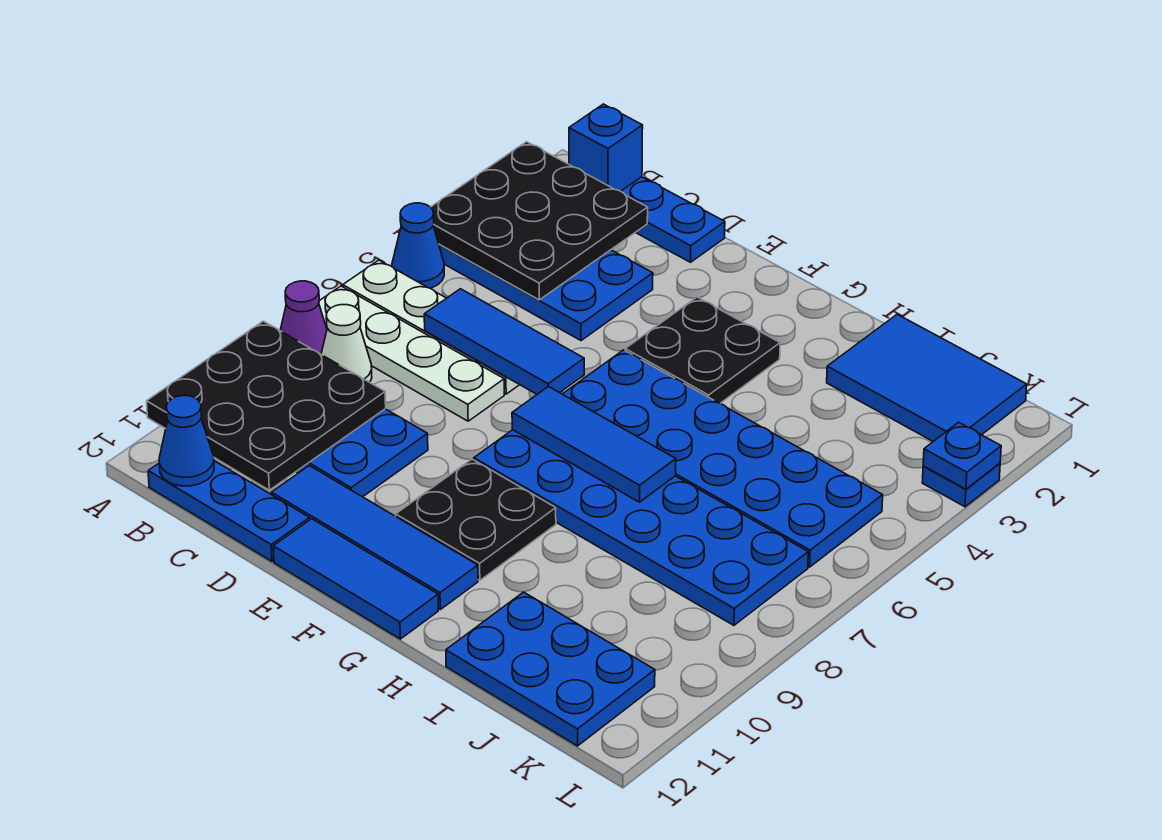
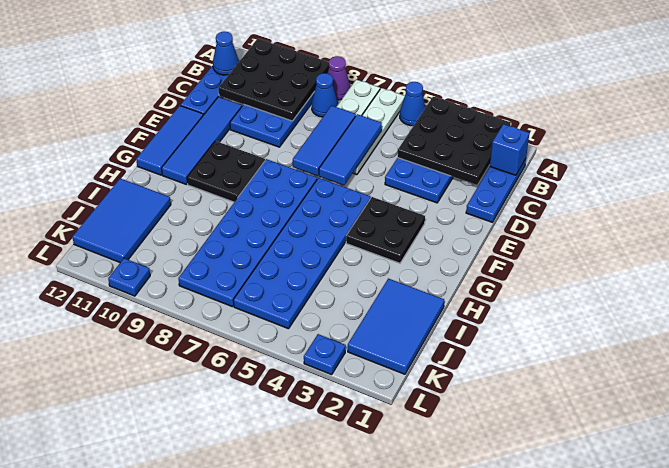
white 1x1 cone [321,305,372,382] -> blue 1x1 cone [312,73,338,117]
blue 1x3 tile [512,386,676,502] -> blue 1x3 tile moved to [293,106,356,176]
blue 2x3 plate [446,592,655,746] -> blue 2x3 tile [72,178,171,262]
blue 1x1 plate [923,422,1001,489] -> blue 1x1 plate moved to [108,258,150,296]

